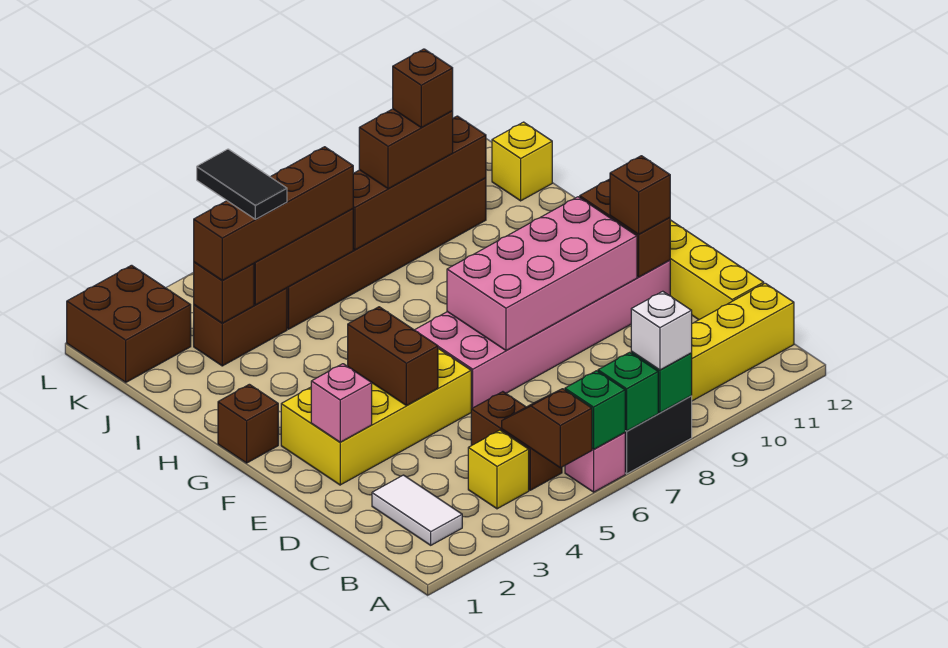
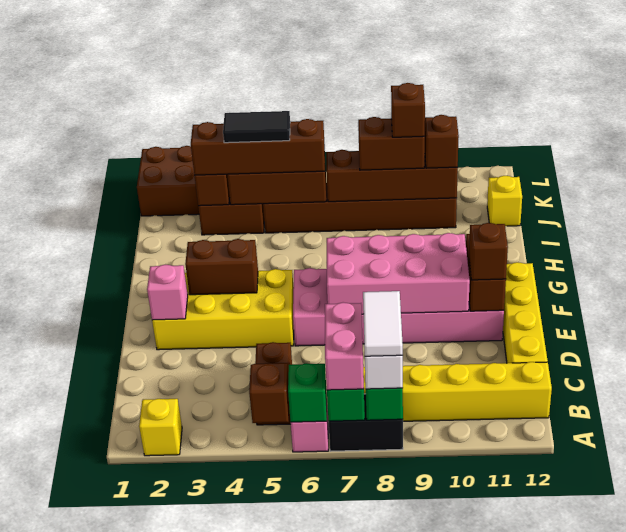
none -> pink 1x2 brick [325,302,364,390]
white 1x2 tile [372,475,462,545] -> white 1x2 tile moved to [363,291,403,356]
yellow 1x1 brick [468,430,529,509] -> yellow 1x1 brick moved to [139,399,182,456]
brown 1x2 brick [348,307,438,406] -> brown 1x2 brick turned to [185,239,258,295]
brown 1x1 brick [218,384,278,463] -> brown 1x1 brick moved to [424,115,459,168]
black 1x2 tile [197,149,287,219] -> black 1x2 tile turned to [223,111,290,143]

